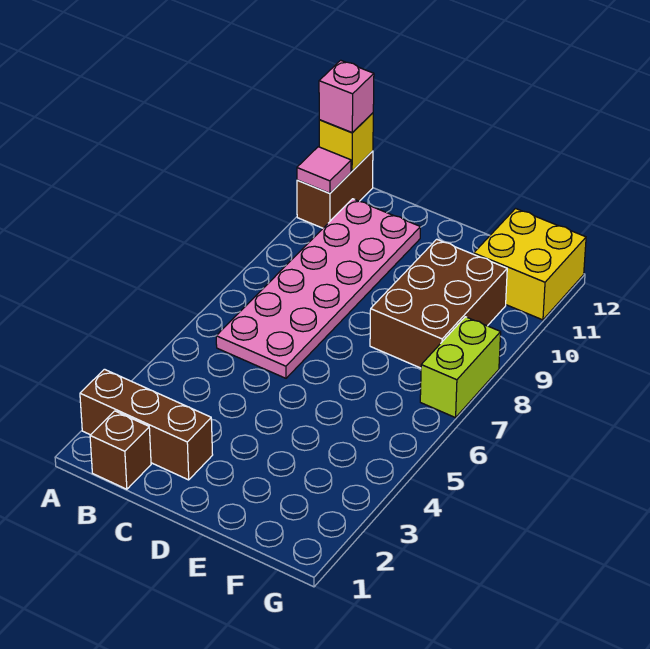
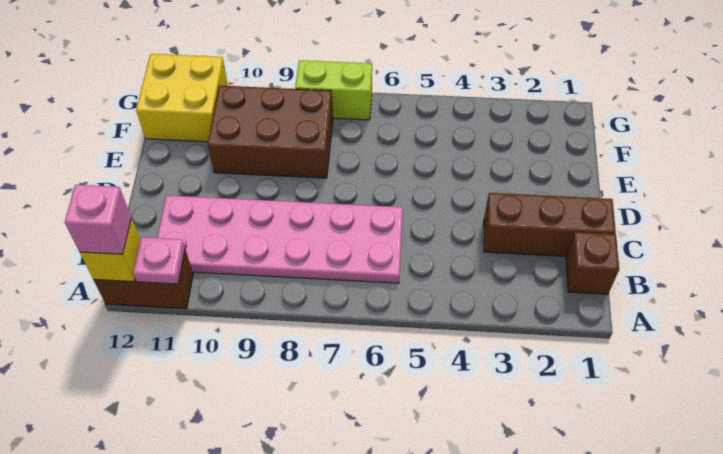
brown 1x3 brick [80,369,213,480] -> brown 1x3 brick turned to [484,193,616,256]
pink 1x1 tile [297,147,351,193] -> pink 1x1 plate [133,237,185,284]

